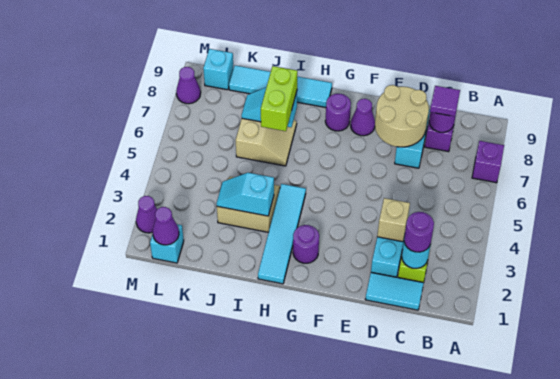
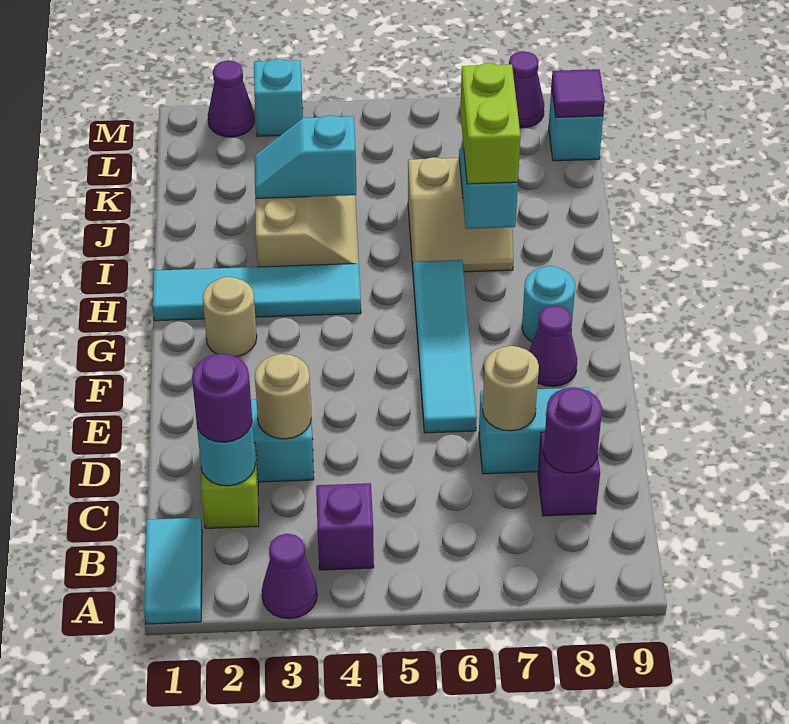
purple 1x1 brick [472,141,504,183] -> purple 1x1 brick moved to [316,483,374,570]
cyan 1x2 tile [365,272,424,310] -> cyan 1x2 tile moved to [144,518,202,624]
purple 1x1 tile [430,86,460,116] -> purple 1x1 tile moved to [552,69,605,117]
tan 1x1 brick [377,198,410,242] -> tan 1x1 round brick [255,354,311,439]
tan 2x2 round brick [375,85,429,147] -> tan 1x1 round brick [483,346,539,431]
purple 1x1 round brick [293,225,319,263] -> tan 1x1 round brick [203,277,257,357]
purple 1x1 round brick [325,93,351,131] -> cyan 1x1 round brick [522,266,575,342]
cyan 1x4 tile [229,65,332,108] -> cyan 1x4 tile moved to [413,260,477,433]
cyan 1x2 slope [216,173,274,216] -> cyan 1x2 slope turned to [255,115,356,199]
lime 1x2 brick [261,66,297,131] -> lime 1x2 brick turned to [460,63,521,184]
cyan 1x1 brick [150,224,184,263] -> cyan 1x1 brick moved to [254,59,303,136]
purple 1x1 cone [153,207,179,245] -> purple 1x1 cone moved to [262,534,317,619]

